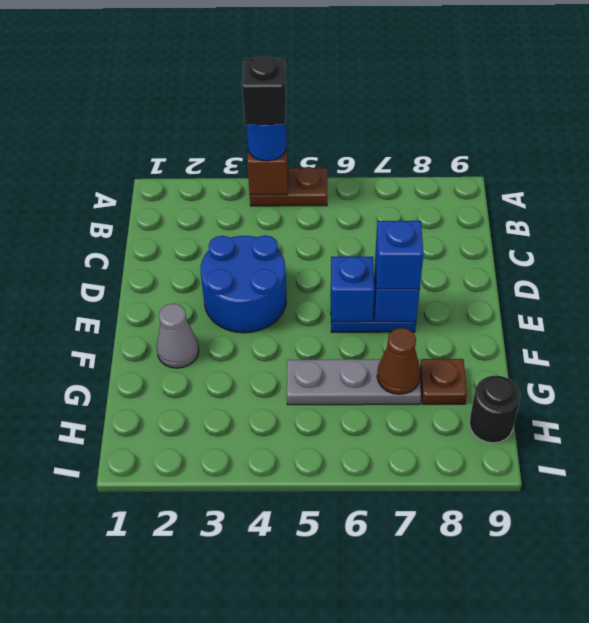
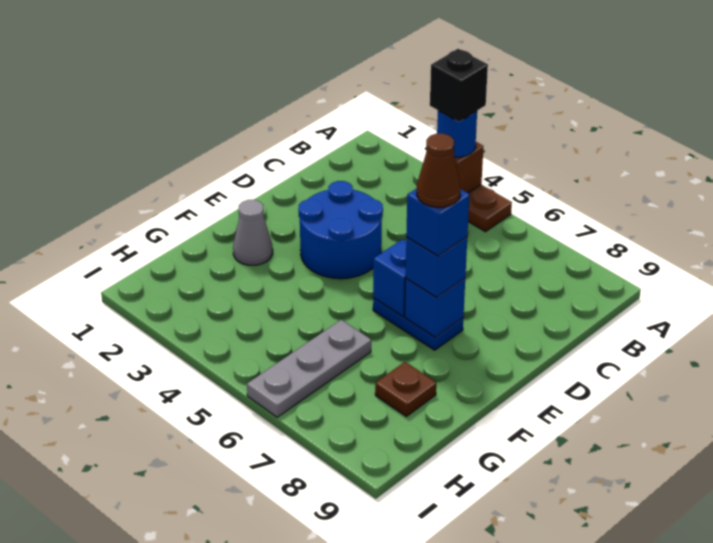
none -> blue 1x1 brick [406,189,470,256]
grey 1x3 plate [287,359,421,405] -> grey 1x3 plate turned to [247,320,371,417]
brown 1x1 cone [377,328,421,394] -> brown 1x1 cone moved to [417,134,461,207]
black 1x1 round brick [469,375,520,443] -> none

